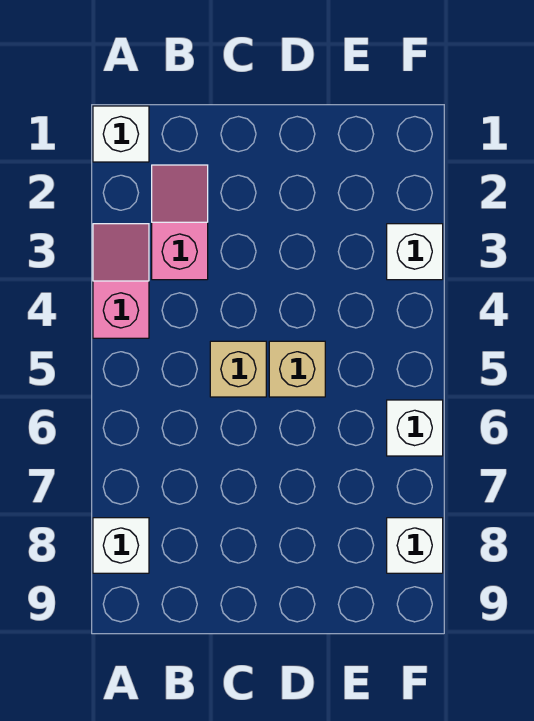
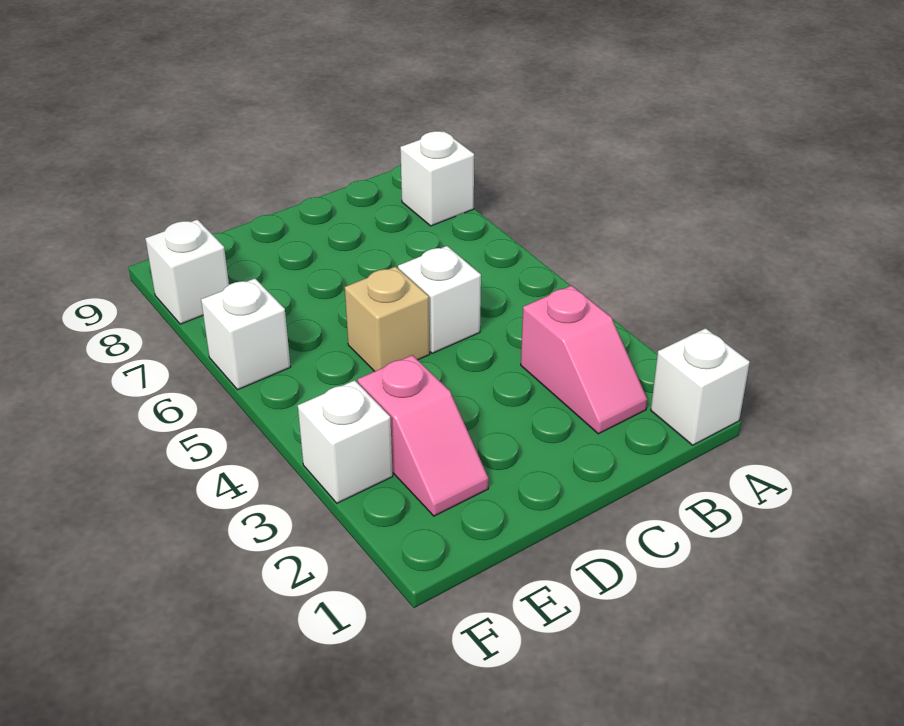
pink 1x2 slope [93,224,149,338] -> pink 1x2 slope moved to [358,355,489,516]
tan 1x1 brick [210,341,266,397] -> white 1x1 brick [398,246,481,353]

